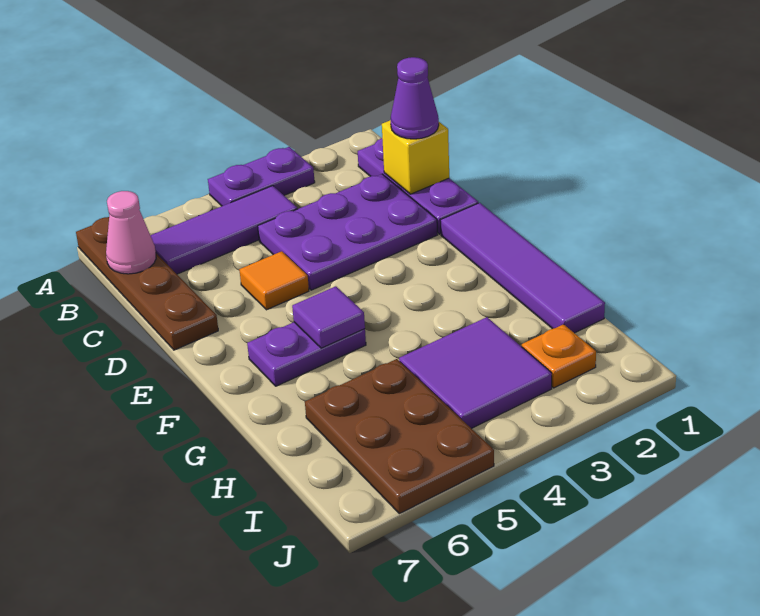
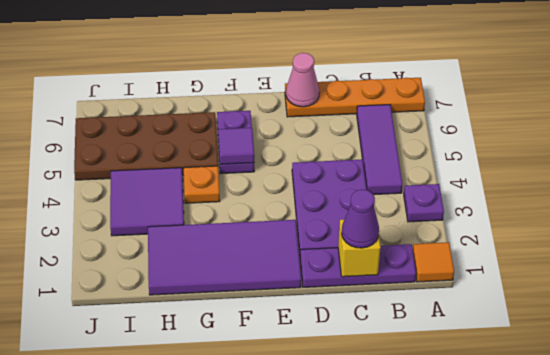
purple 1x2 plate [208,147,315,206] -> purple 1x1 plate [404,184,444,222]
brown 1x4 plate [76,217,218,350] -> orange 1x4 plate [285,78,425,117]
pink 1x1 cone [106,191,156,274] -> pink 1x1 cone moved to [286,53,319,107]
orange 1x1 tile [239,251,309,310] -> orange 1x1 tile moved to [413,242,454,282]
purple 1x4 tile [440,203,605,333] -> purple 2x4 tile [148,220,301,295]
brown 2x3 plate [305,359,494,514] -> brown 2x4 plate [74,112,218,180]
orange 1x1 plate [522,324,596,388] -> orange 1x1 plate moved to [184,166,220,203]

